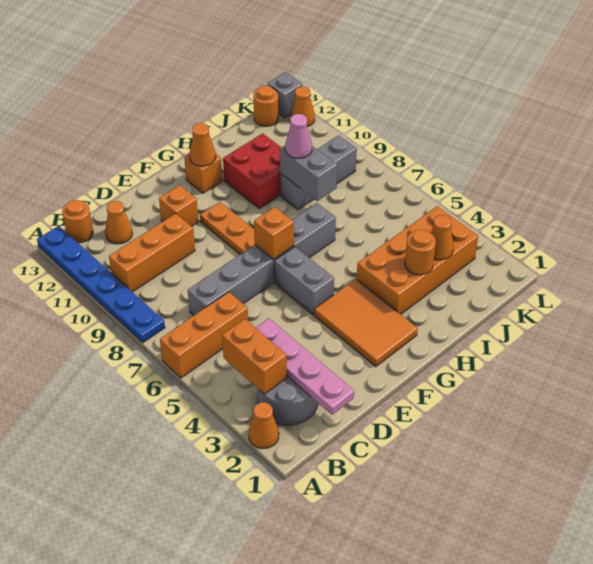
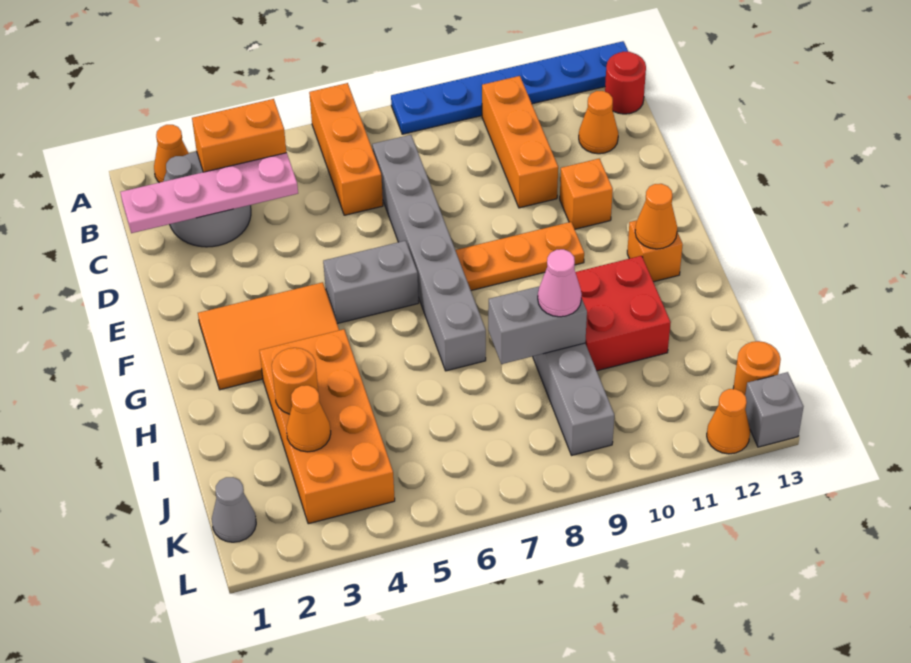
orange 1x1 round brick [62,200,93,243] -> red 1x1 round brick [605,52,646,114]
orange 1x1 brick [254,207,294,259] -> none
none -> grey 1x1 cone [212,477,256,542]

